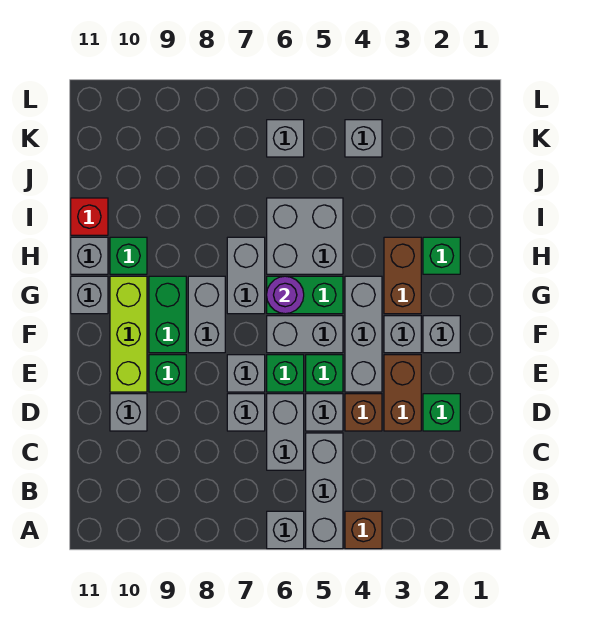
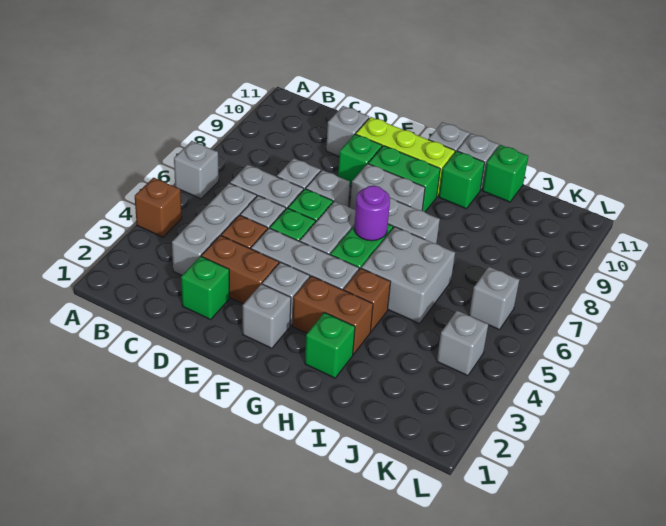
grey 1x3 brick [306,433,343,549] -> grey 1x3 brick turned to [172,183,257,275]
none -> brown 1x1 brick [344,268,391,331]
red 1x1 brick [71,198,108,235] -> green 1x1 brick [482,145,528,202]

